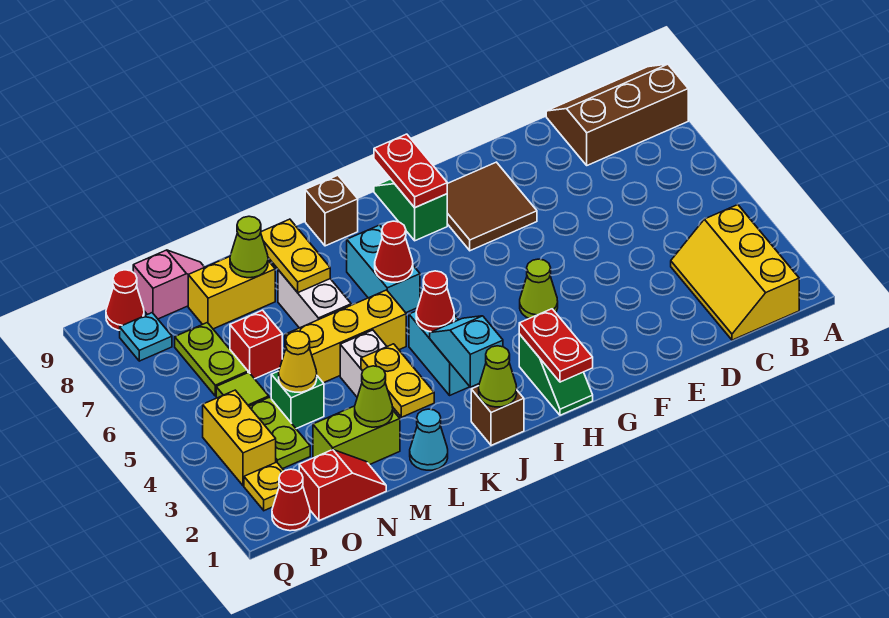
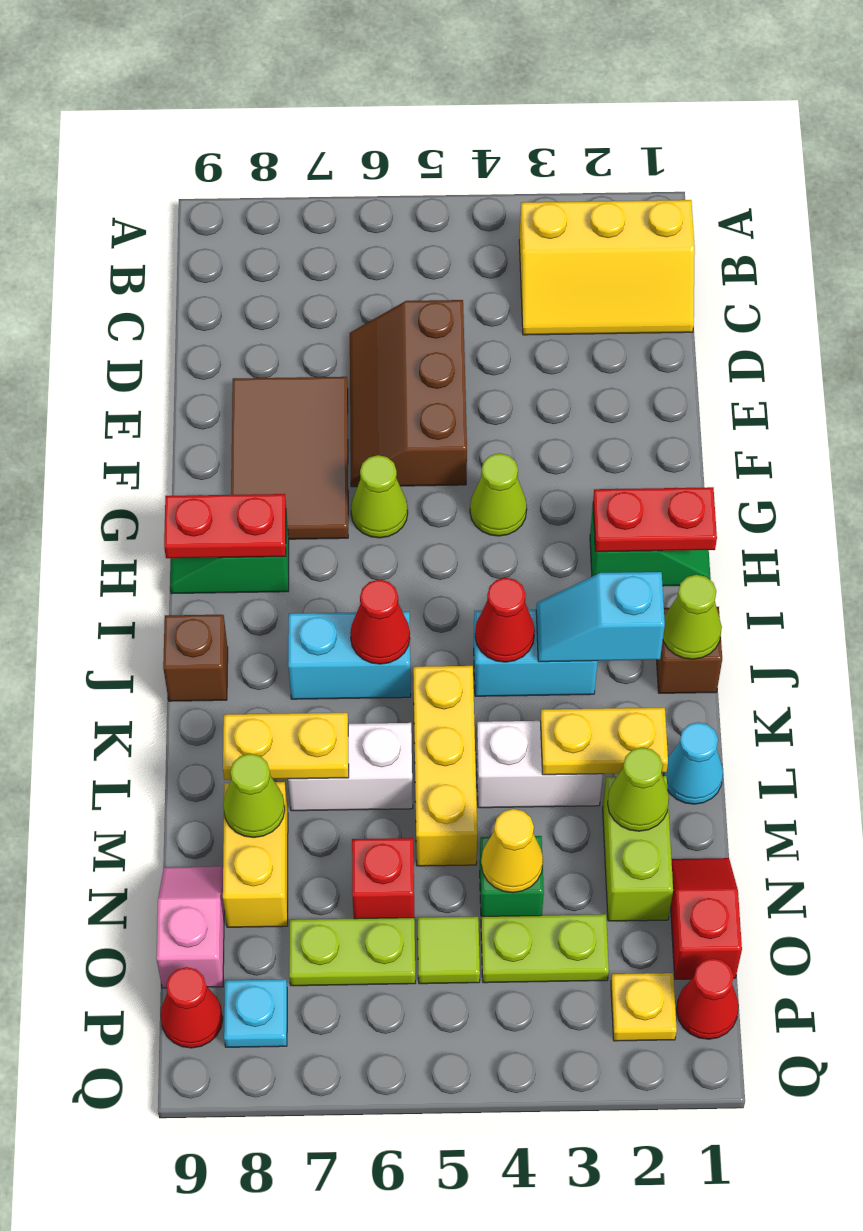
brown 2x3 slope [546,64,688,165] -> brown 2x3 slope moved to [350,300,467,487]
brown 2x2 tile [447,162,537,251] -> brown 2x3 tile [231,377,348,539]
none -> lime 1x1 cone [351,455,408,538]
yellow 1x2 brick [203,390,276,486] -> none

